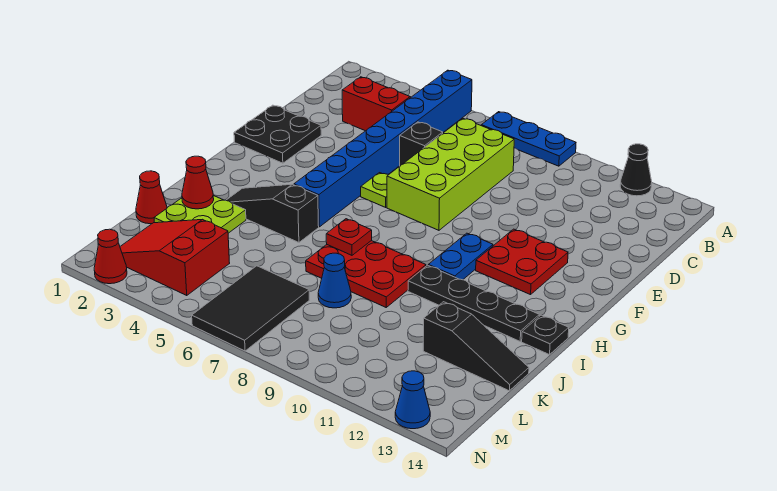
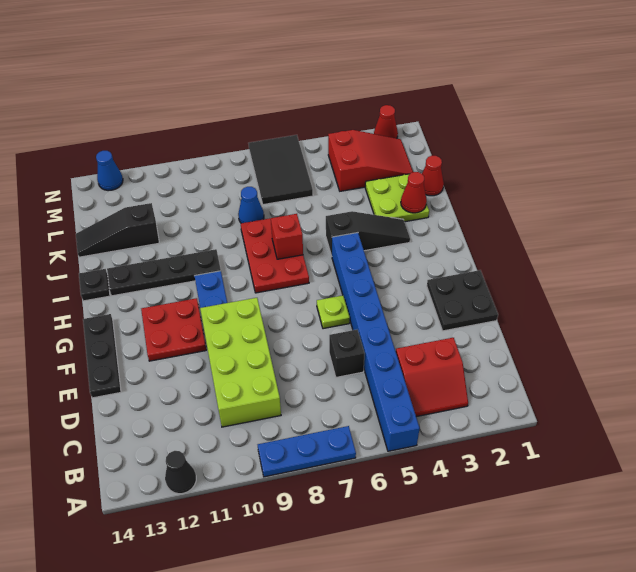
lime 2x4 brick [387,118,514,230] -> lime 2x4 brick moved to [200,298,281,427]
none -> black 1x3 plate [83,314,121,398]
red 2x3 plate [306,241,426,307] -> red 2x3 plate turned to [241,218,309,293]
red 1x1 plate [326,219,372,255] -> red 1x1 brick [271,214,303,259]

